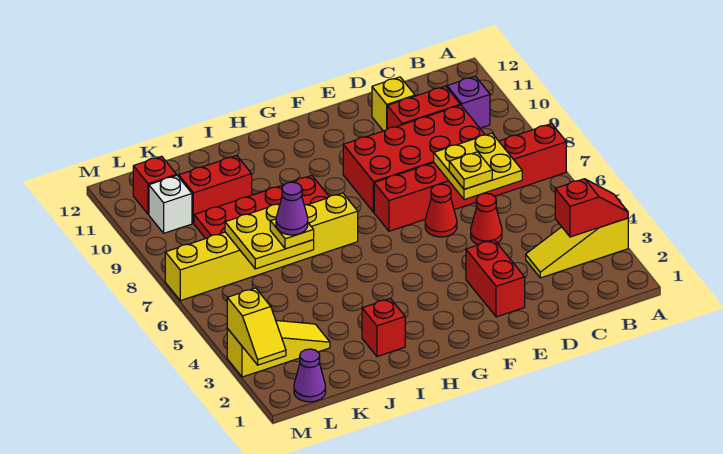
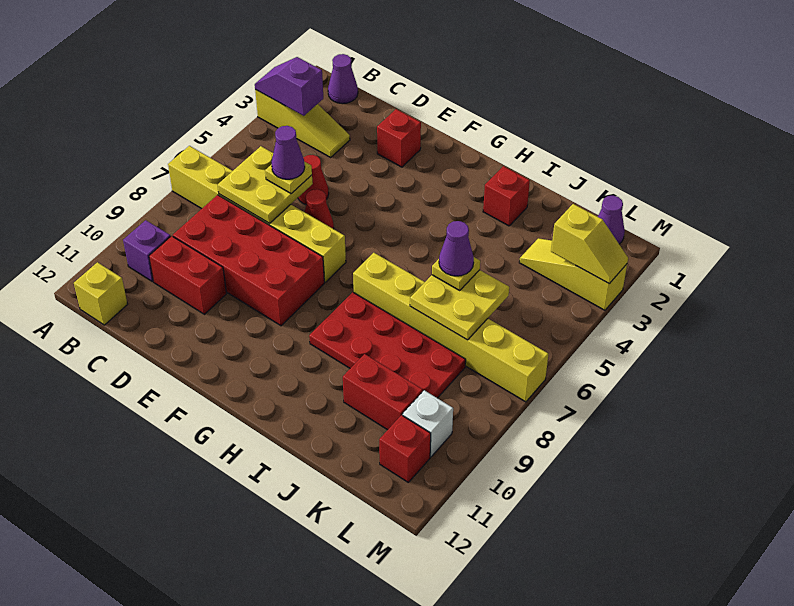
red 1x2 slope [555,179,628,237] -> purple 1x2 slope [255,57,323,116]
red 1x6 brick [374,124,566,231] -> yellow 1x6 brick [168,146,346,282]
none -> purple 1x1 cone [328,54,358,104]
none -> purple 1x1 cone [272,126,305,179]
yellow 1x1 brick [372,77,415,131] -> yellow 1x1 brick moved to [74,262,128,325]
red 1x2 brick [466,240,525,317] -> red 1x1 brick [377,109,421,167]
yellow 1x2 slope [227,288,286,365] -> yellow 1x2 slope turned to [551,204,628,284]

